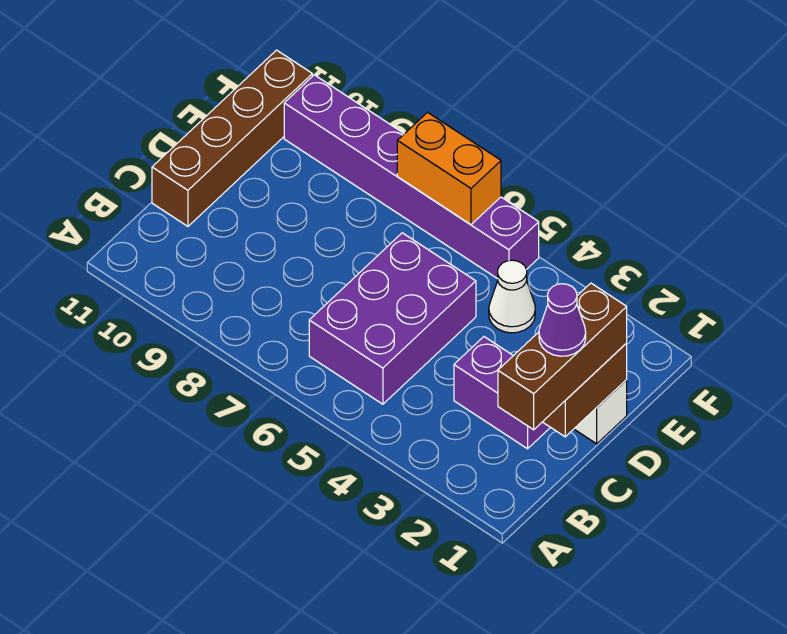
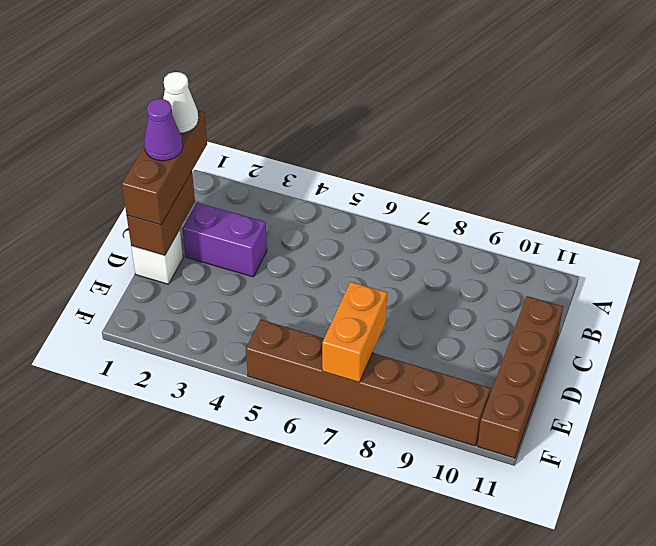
purple 2x3 brick [309,233,476,404] -> none
white 1x1 cone [489,260,535,333] -> white 1x1 cone moved to [163,72,198,133]
purple 1x6 brick [284,75,539,279] -> brown 1x6 brick [246,319,490,446]
orange 1x2 brick [397,112,501,225] -> orange 1x2 brick turned to [322,282,387,382]

